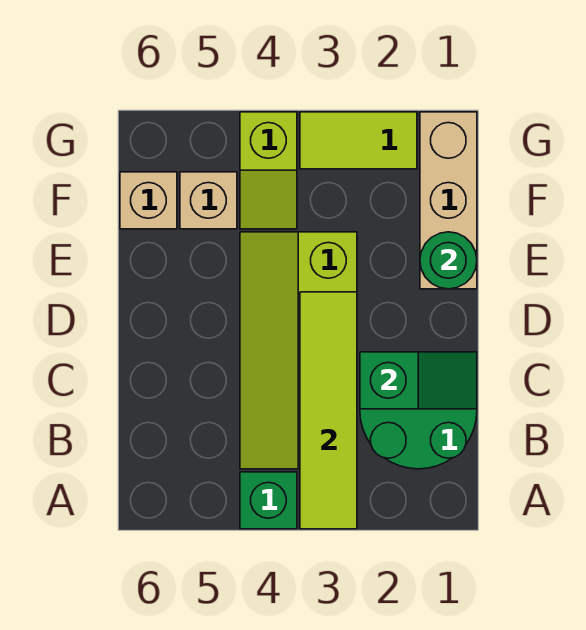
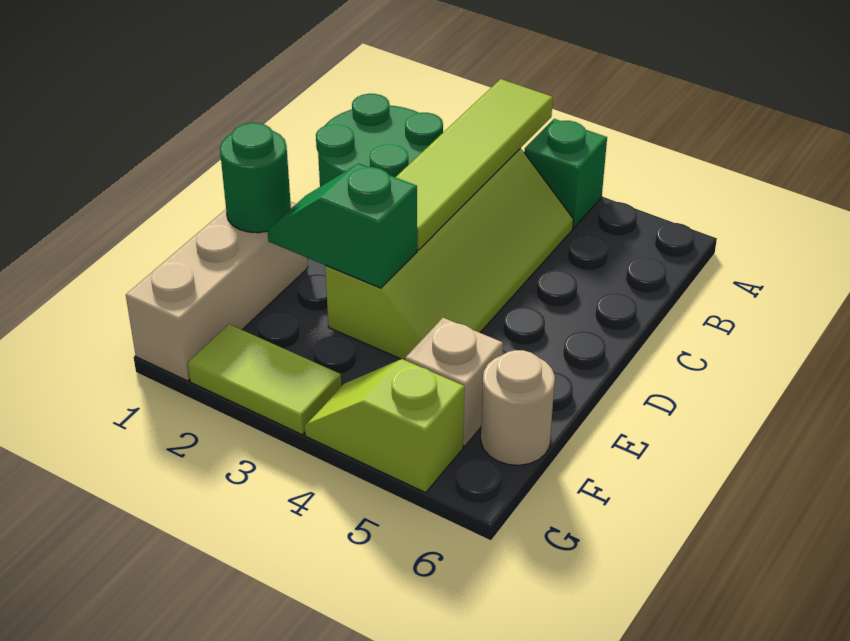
green 1x2 slope [360,352,477,409] -> green 1x2 slope moved to [267,164,417,288]
lime 1x2 slope [240,112,297,229] -> lime 1x2 slope turned to [305,359,464,493]
tan 1x1 brick [120,172,177,229] -> tan 1x1 round brick [481,350,555,465]

